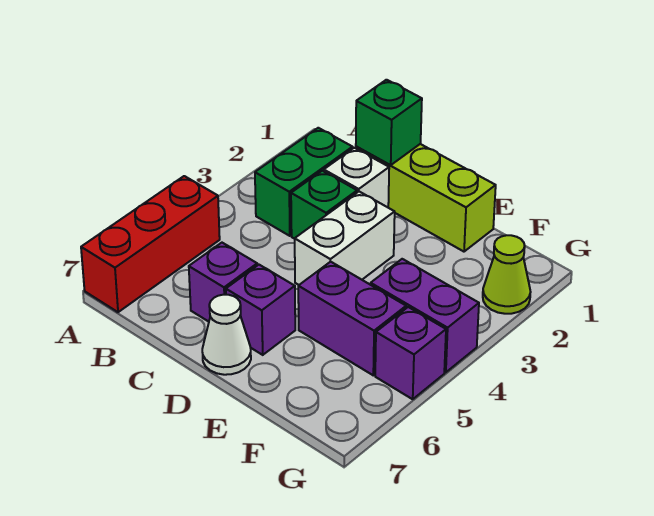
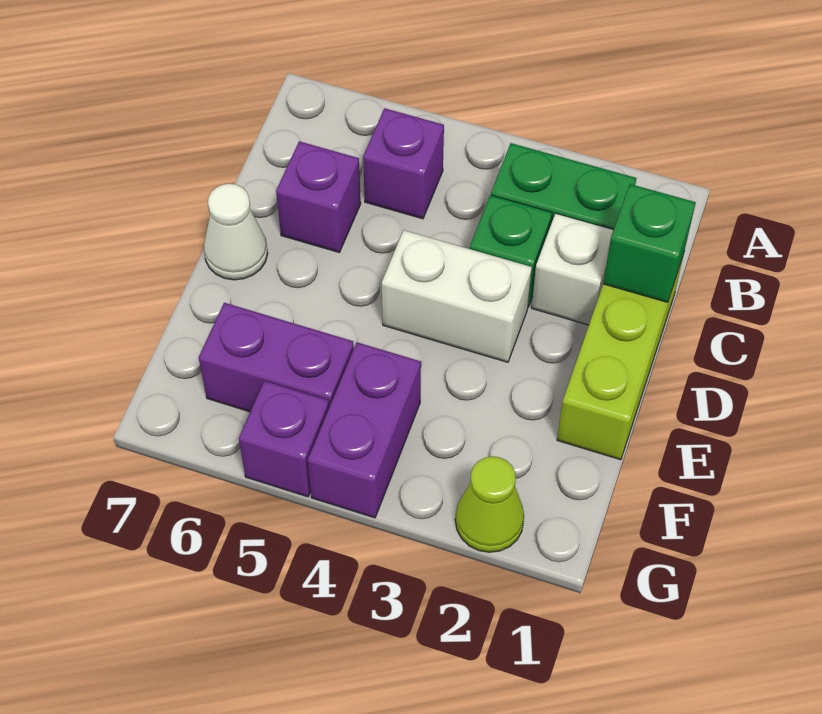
red 1x3 brick [81,176,220,312] -> none
purple 1x1 brick [226,265,295,355] -> purple 1x1 brick moved to [363,108,444,219]
purple 1x2 brick [298,262,406,375] -> purple 1x2 brick turned to [199,303,354,412]

